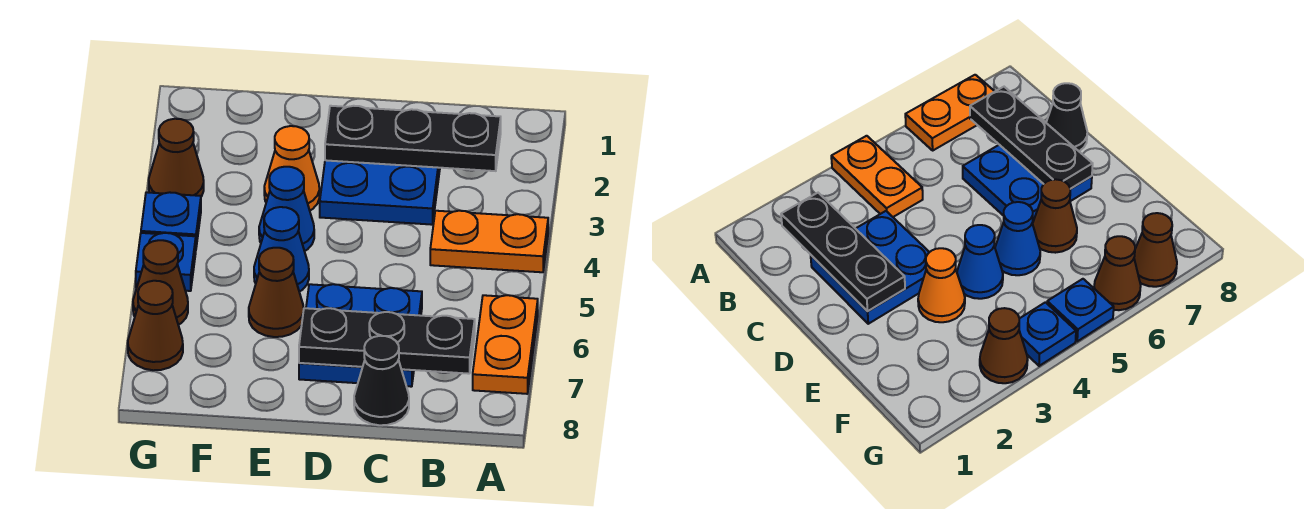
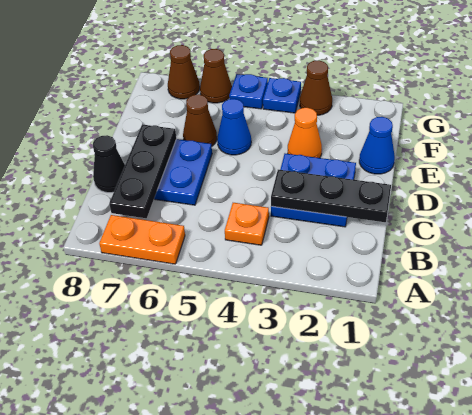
orange 1x2 plate [430,211,548,272] -> orange 1x1 plate [225,203,269,245]
black 1x3 plate [325,106,501,171] -> black 1x3 plate turned to [271,170,391,222]
blue 1x1 cone [259,167,314,251] -> blue 1x1 cone moved to [359,117,395,174]

